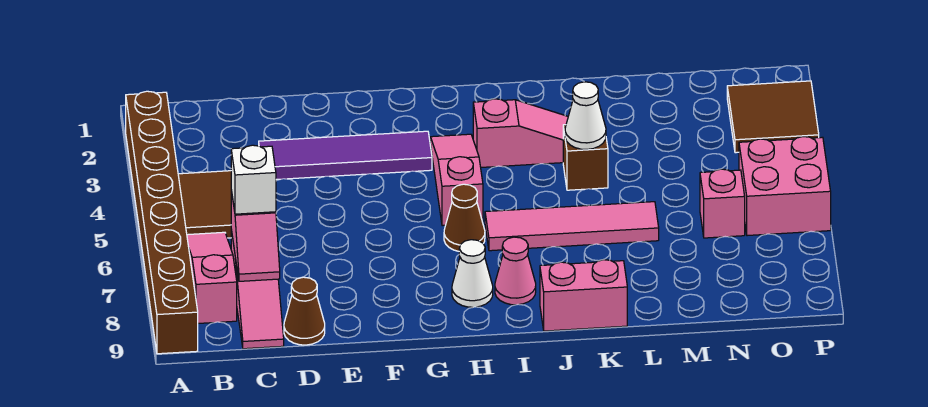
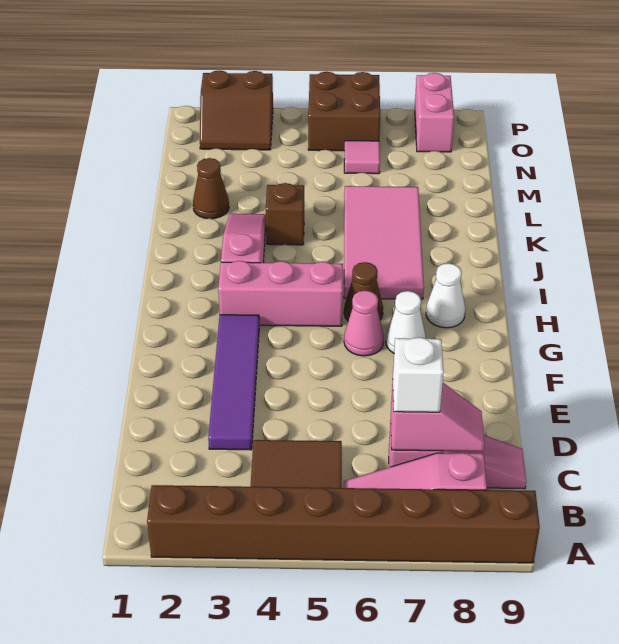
brown 1x1 cone [284,277,325,345] -> brown 1x1 cone moved to [193,158,229,219]
pink 1x3 slope [430,134,483,226] -> pink 1x3 brick [218,261,343,326]
pink 1x4 tile [485,202,659,251] -> pink 2x4 tile [344,186,424,299]
pink 1x1 cone [495,237,536,305] -> pink 1x1 cone moved to [344,291,384,356]
pink 1x2 brick [540,260,627,331] -> pink 1x2 brick moved to [415,73,454,152]
white 1x1 cone [565,82,606,149] -> white 1x1 cone moved to [386,291,426,353]
pink 1x1 brick [700,169,745,238] -> pink 1x1 tile [344,141,380,174]
brown 2x2 tile [727,81,819,153] -> brown 2x2 slope [200,70,273,150]
pink 2x2 brick [739,137,831,236] -> brown 2x2 brick [308,72,380,151]

